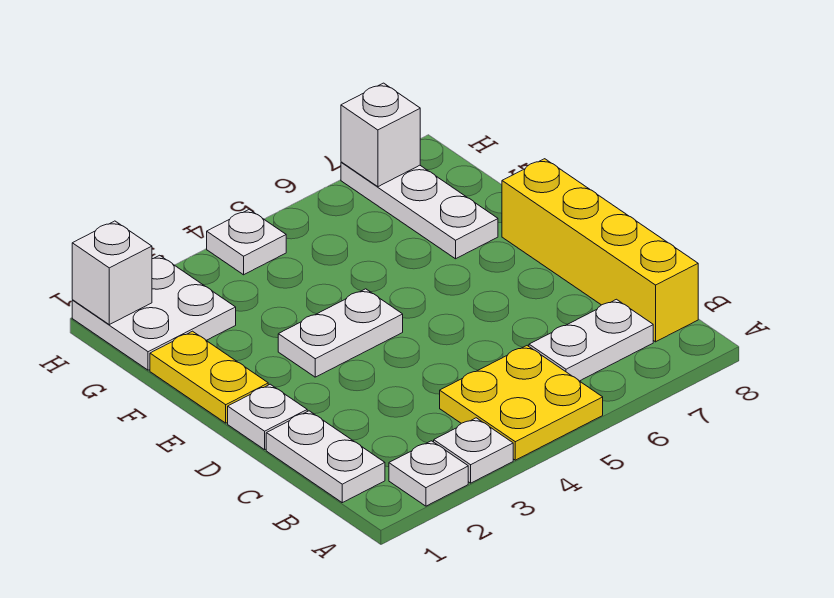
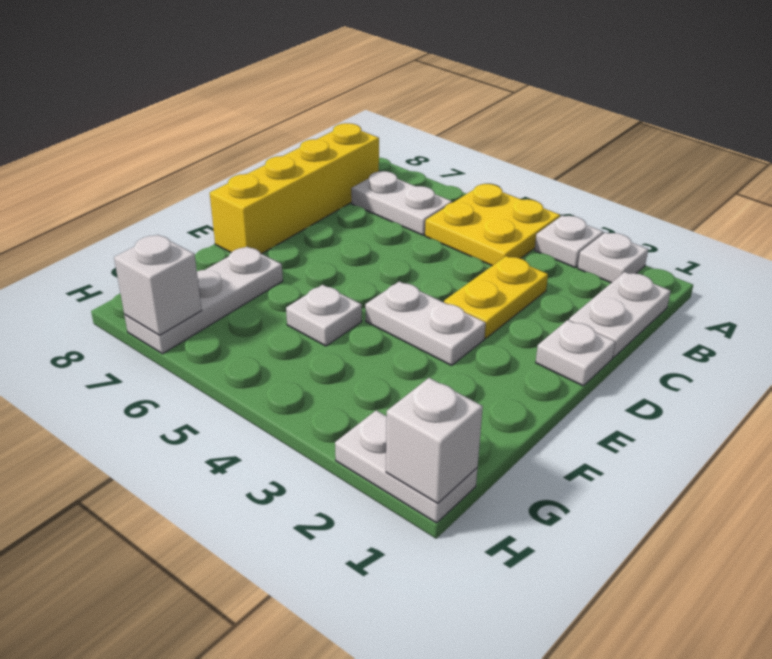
yellow 1x2 plate [150,331,268,423] -> yellow 1x2 plate moved to [444,256,548,339]
white 2x2 plate [72,255,236,370] -> white 1x2 plate [335,410,477,523]
white 1x1 plate [207,209,286,275] -> white 1x1 plate moved to [286,285,362,346]

